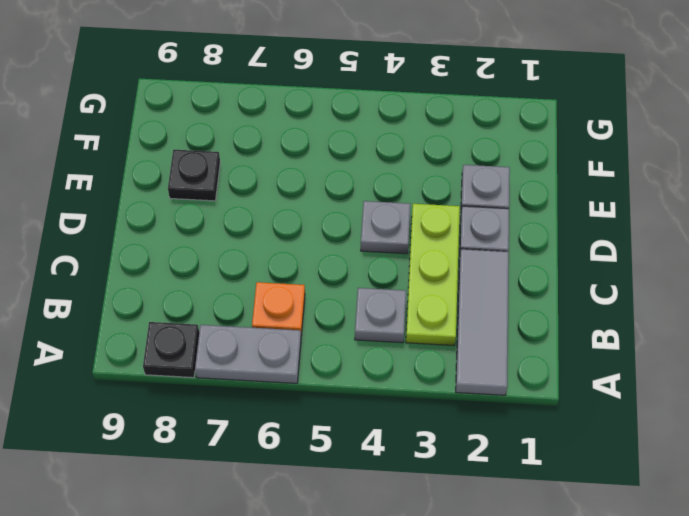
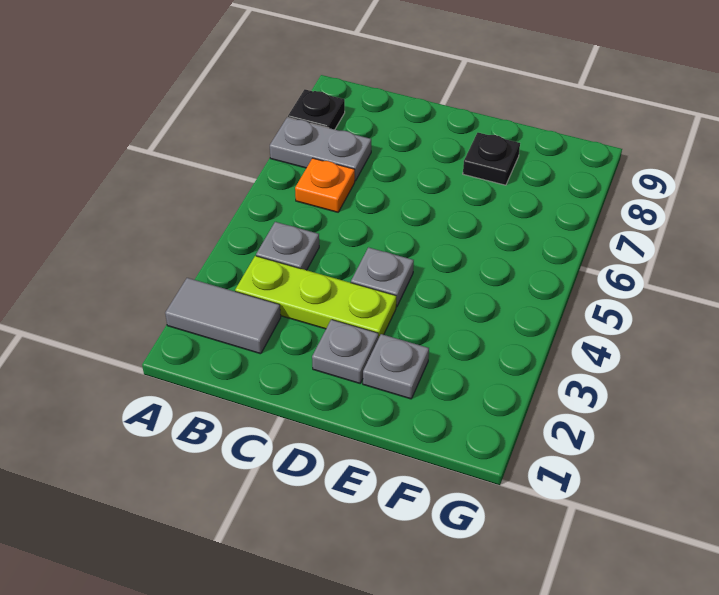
grey 1x3 tile [456,249,509,395] -> grey 1x2 tile [165,278,281,354]
grey 1x2 plate [195,325,301,383] -> grey 1x2 plate turned to [270,117,371,181]

